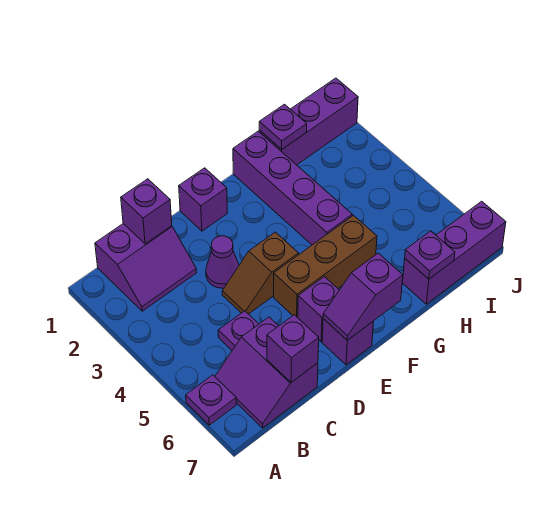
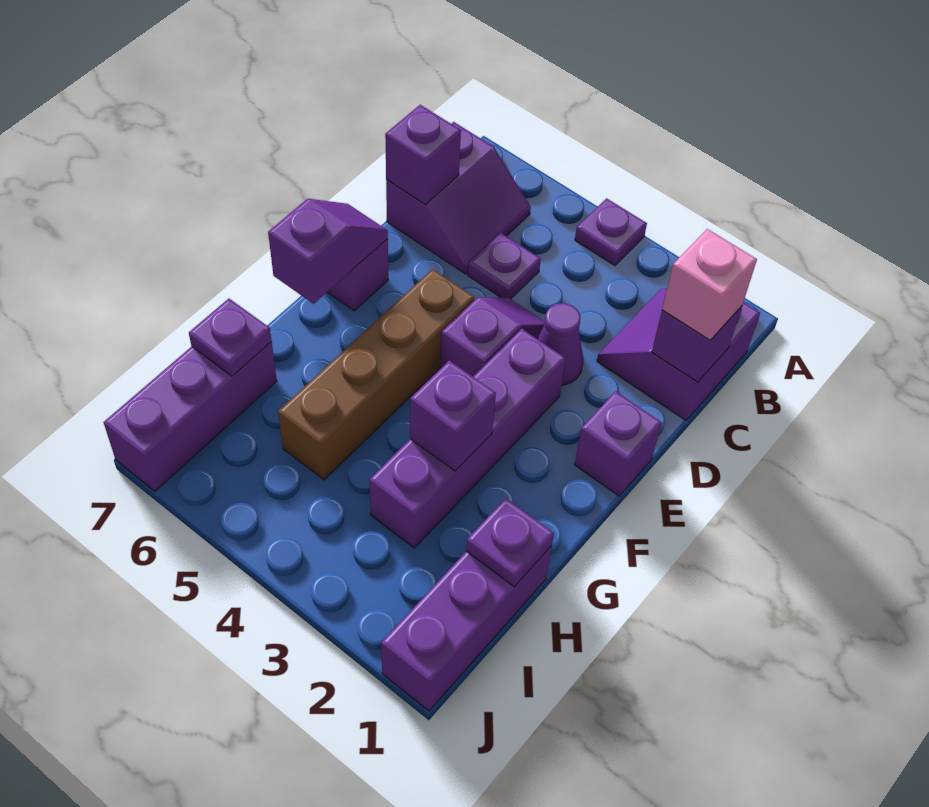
purple 1x1 plate [186,375,236,425] -> purple 1x1 plate moved to [575,198,647,266]
purple 2x2 slope [215,317,318,428] -> purple 2x2 slope turned to [386,122,531,274]
none -> pink 1x1 brick [662,229,757,340]
brown 1x2 slope [222,232,299,314] -> purple 1x2 slope [440,297,545,377]
brown 1x3 brick [274,216,377,318] -> brown 1x4 brick [278,269,474,480]
purple 1x1 brick [298,277,339,342] -> purple 1x1 brick moved to [410,361,496,471]
purple 1x4 brick [233,131,352,245] -> purple 1x4 brick turned to [369,329,566,548]

